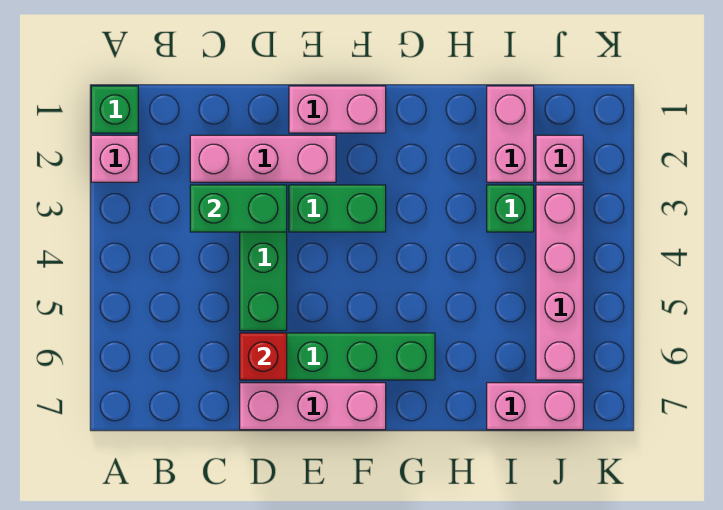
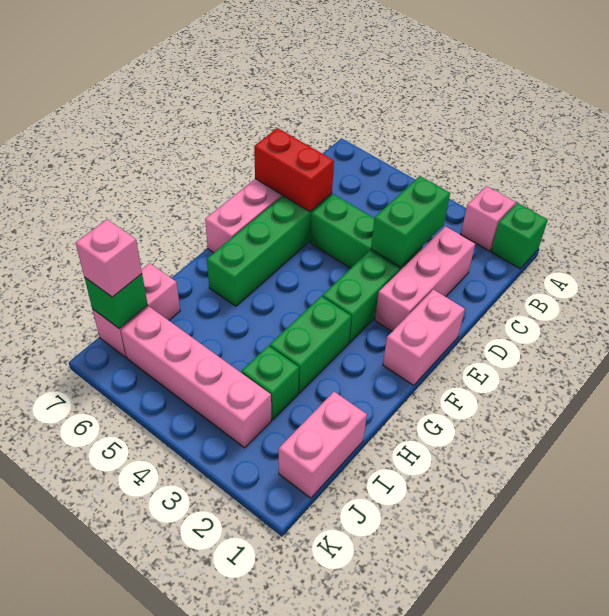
red 1x1 brick [240,333,287,380] -> red 1x2 brick [254,128,334,212]
none -> green 1x2 brick [270,296,351,393]
pink 1x2 brick [487,86,534,182] -> pink 1x2 brick turned to [279,392,367,498]
pink 1x1 brick [536,135,583,182] -> pink 1x1 brick moved to [76,219,142,297]
none -> green 1x1 brick [84,274,148,328]

